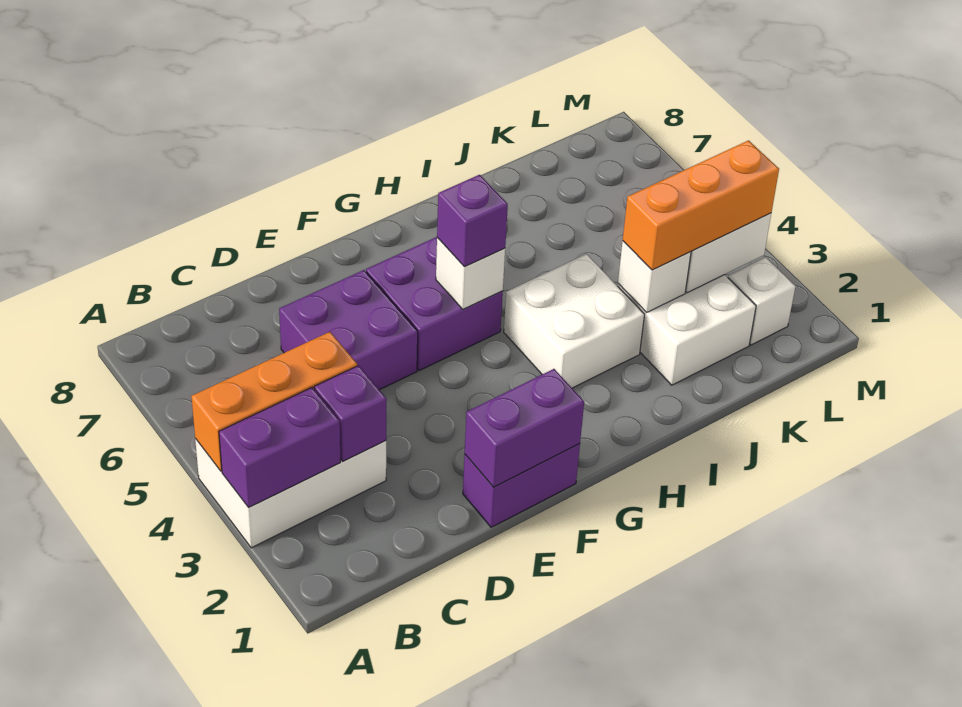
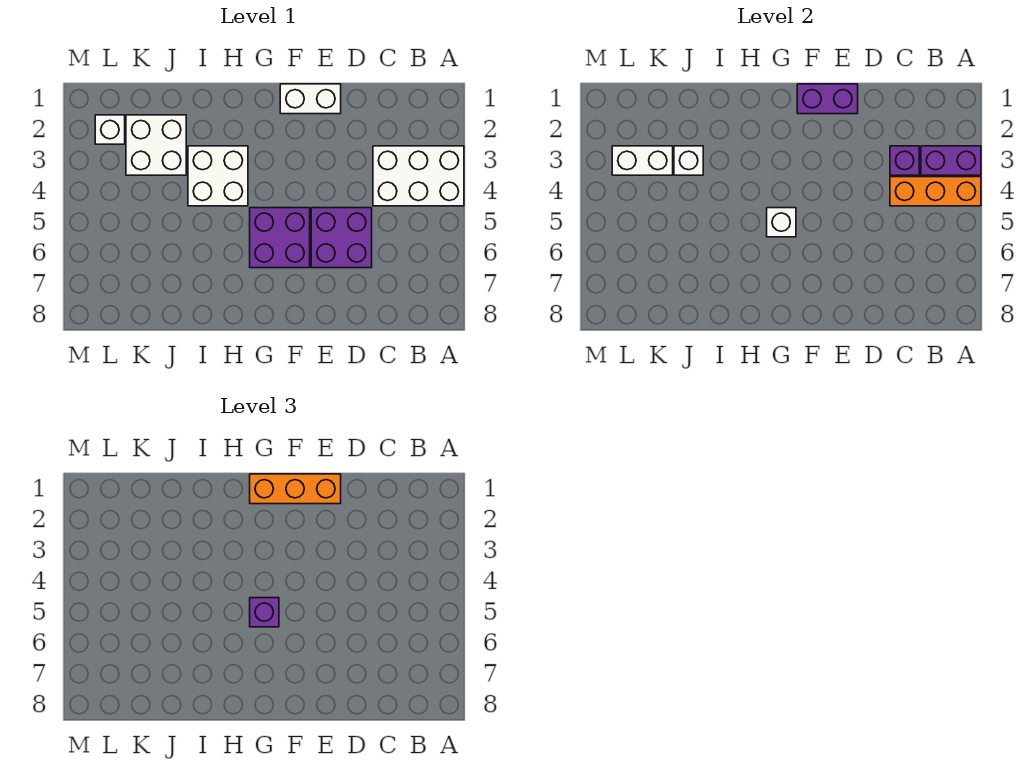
purple 1x2 brick [463,444,580,527] -> white 1x2 brick [280,84,341,114]
orange 1x3 brick [623,141,779,270] -> orange 1x3 brick moved to [250,474,341,504]

